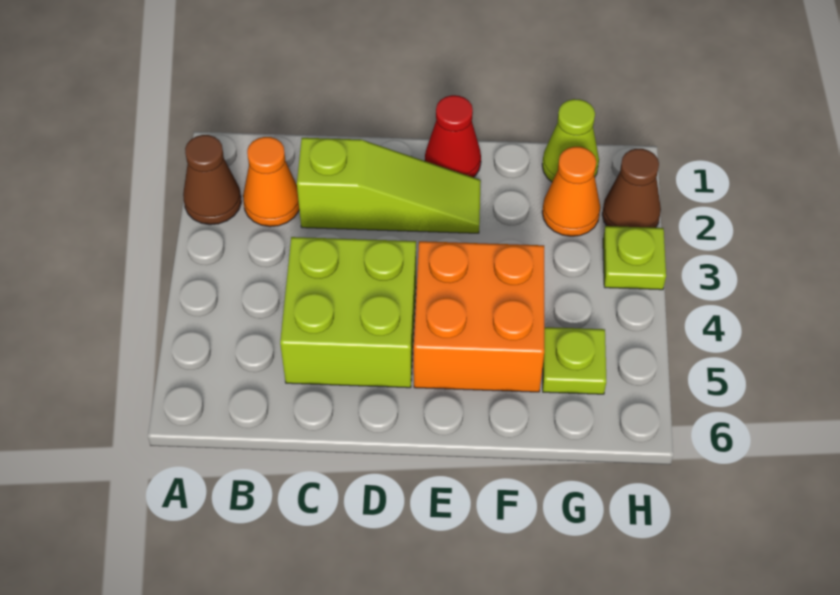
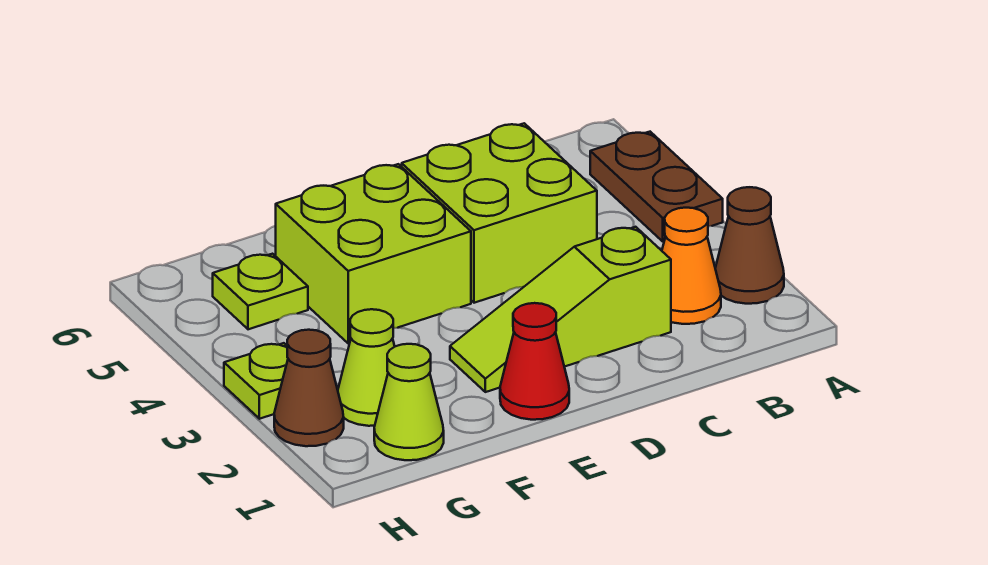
none -> brown 1x2 plate [590,132,723,242]
orange 2x2 brick [414,241,544,392] -> lime 2x2 brick [276,164,471,343]
orange 1x1 cone [542,147,600,236] -> lime 1x1 cone [338,309,395,426]

